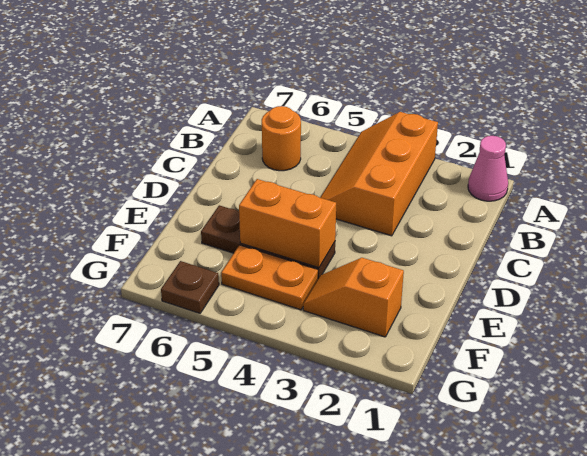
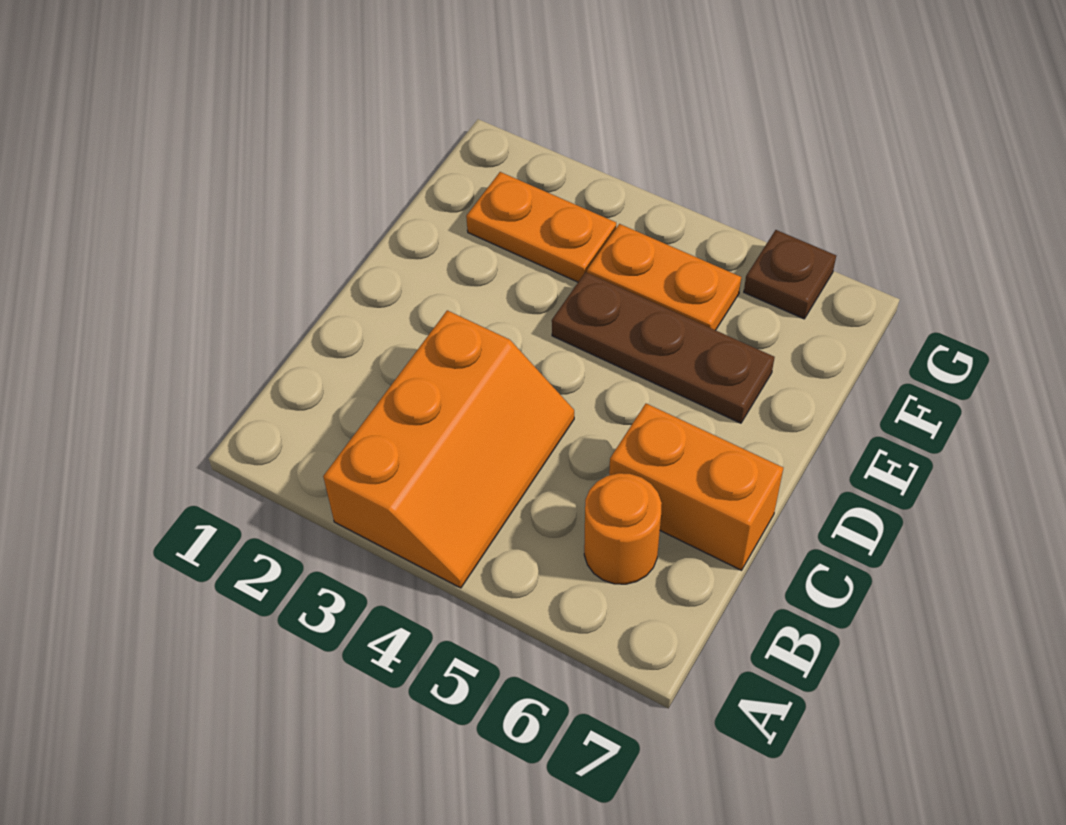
pink 1x1 cone [468,136,508,201] -> none
orange 1x2 brick [239,179,336,268] -> orange 1x2 brick moved to [609,404,783,570]
orange 1x2 slope [303,258,404,337] -> orange 1x2 plate [466,172,616,282]

